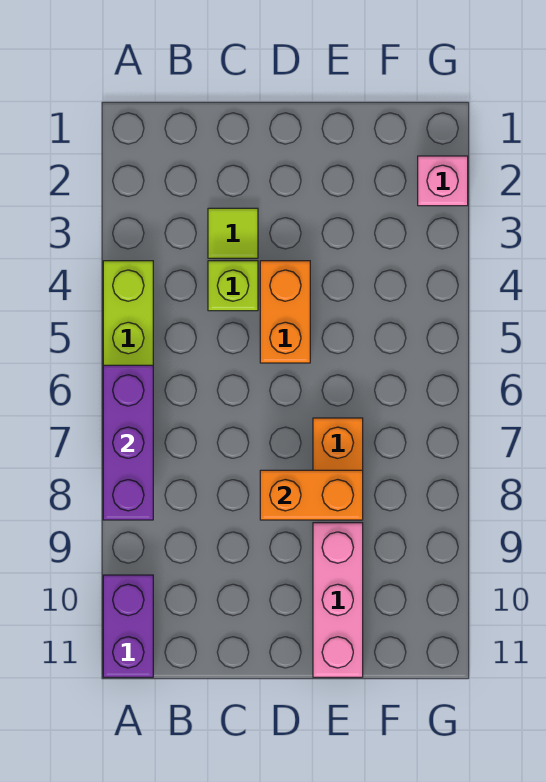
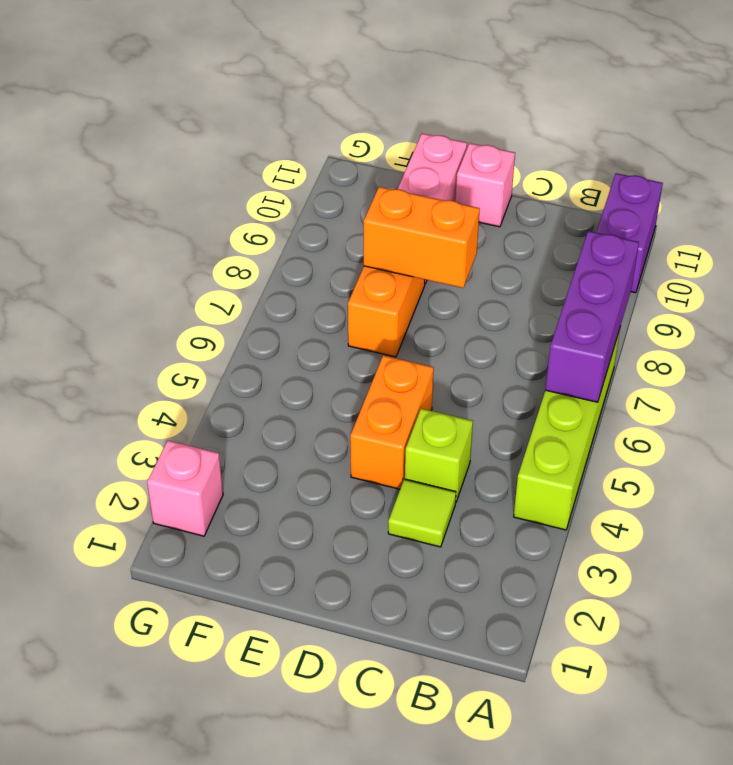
none -> pink 1x1 brick [456,143,515,227]

